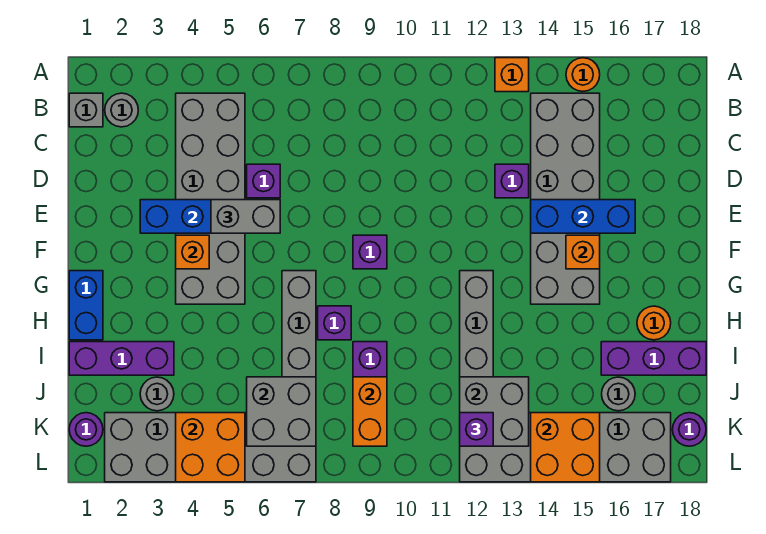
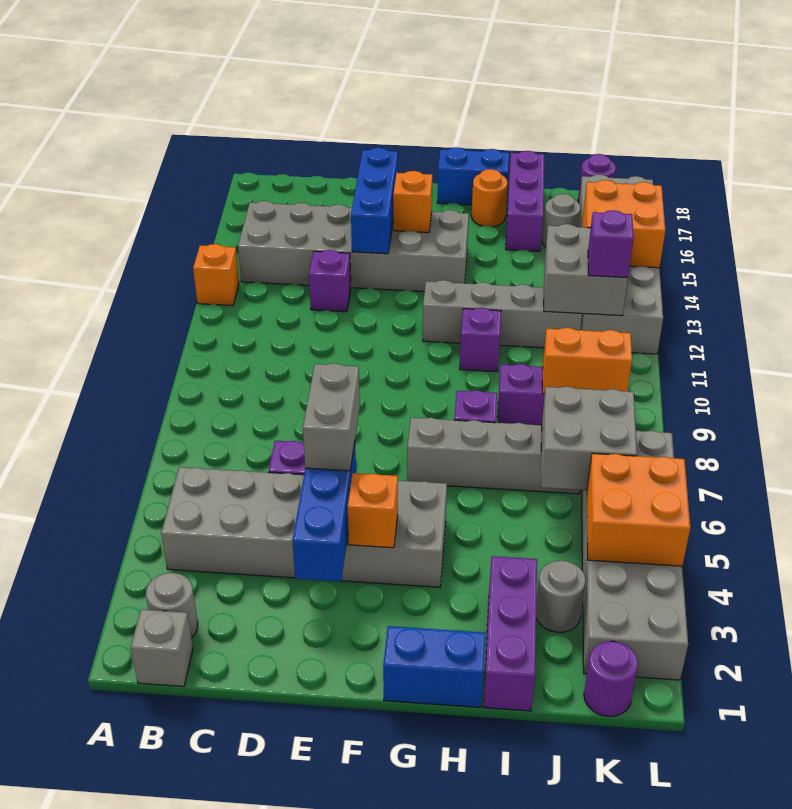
orange 1x1 round brick [566,58,600,91] -> none
purple 1x1 brick [353,235,387,269] -> purple 1x1 brick moved to [460,308,501,372]
none -> blue 1x2 brick [437,147,509,205]

